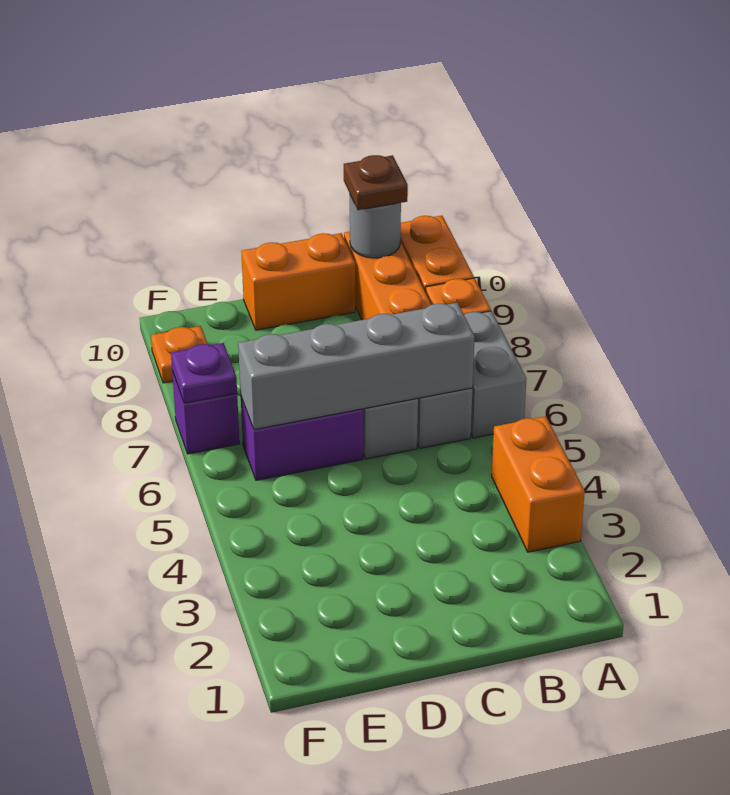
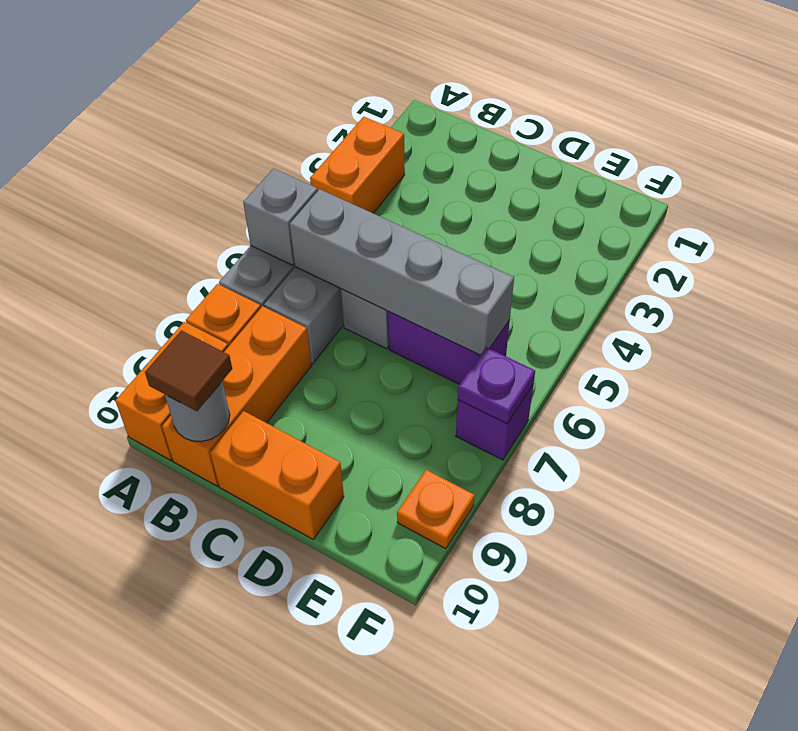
none -> grey 1x1 brick [243,168,317,265]
brown 1x1 plate [344,155,408,210] -> brown 1x1 tile [145,330,232,411]

